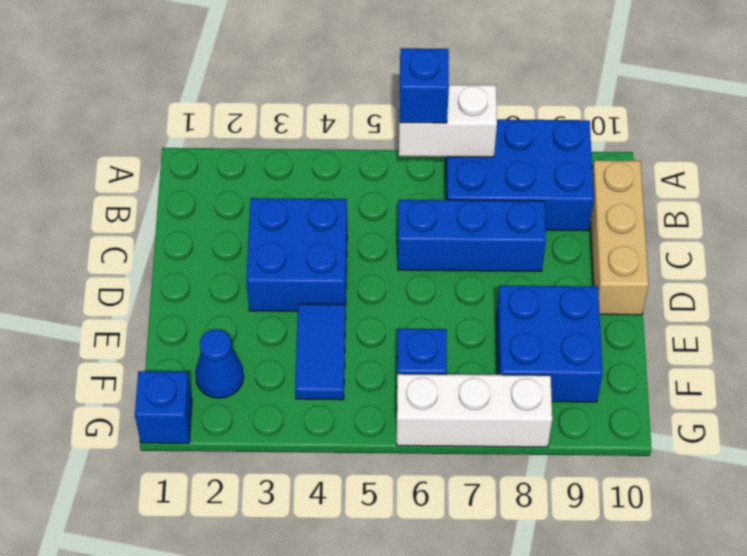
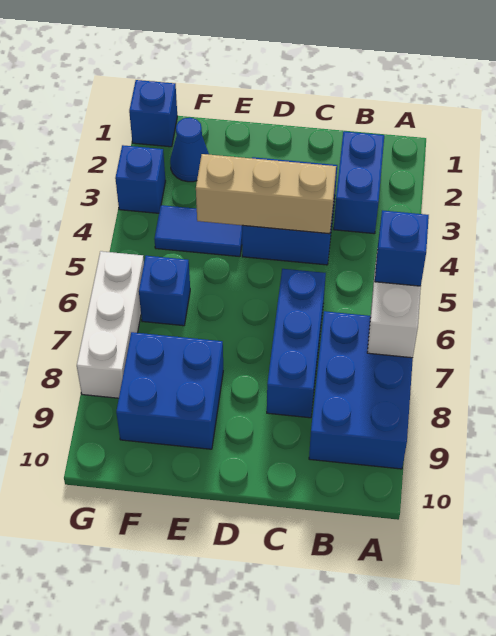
none -> blue 1x2 brick [334,132,384,234]
tan 1x3 brick [590,160,649,315] -> tan 1x3 brick moved to [196,154,336,234]
none -> blue 1x1 brick [115,145,165,213]

